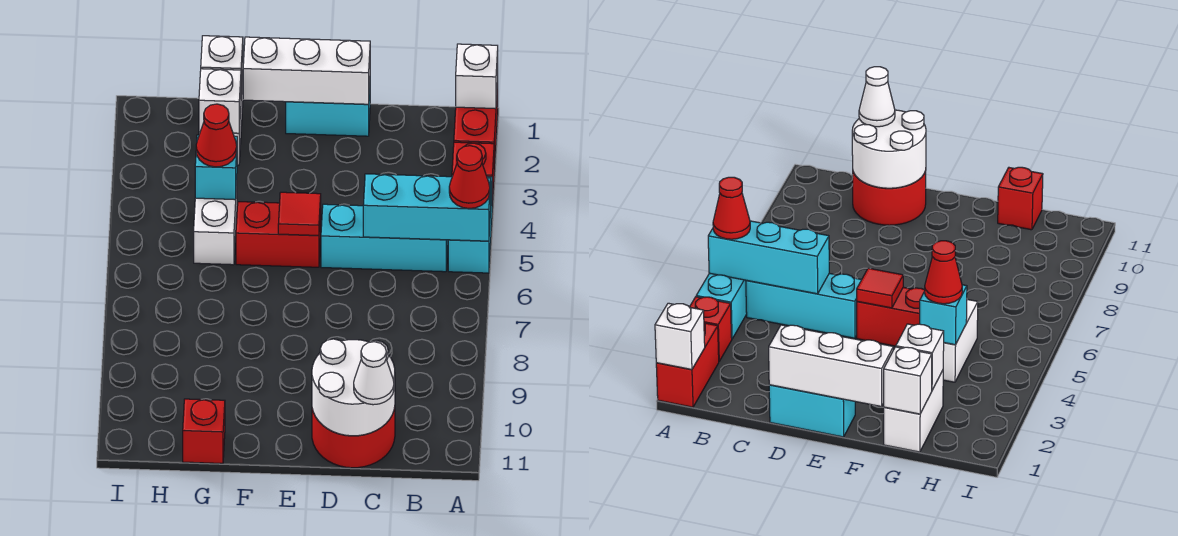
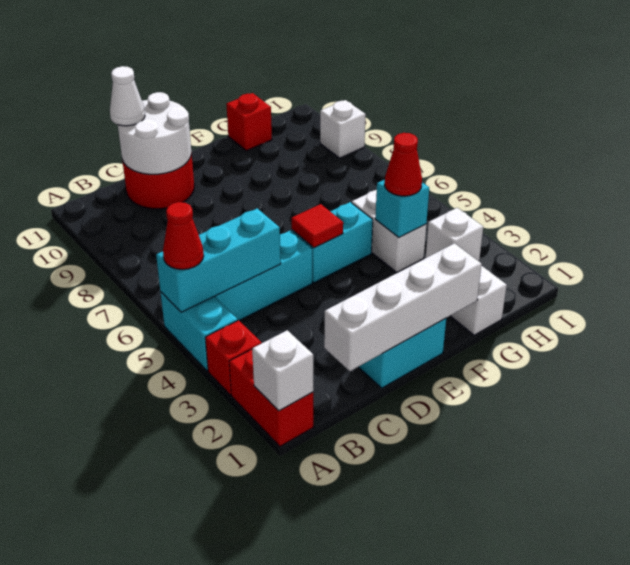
white 1x3 brick [243,37,370,104] -> white 1x4 brick [324,243,482,371]
red 1x2 brick [236,202,321,267] -> cyan 1x2 brick [292,202,373,283]
white 1x1 brick [201,36,243,94] -> white 1x1 brick moved to [320,100,366,158]

